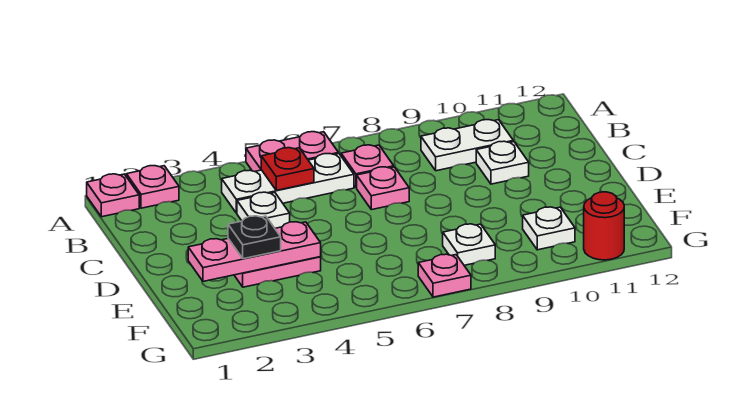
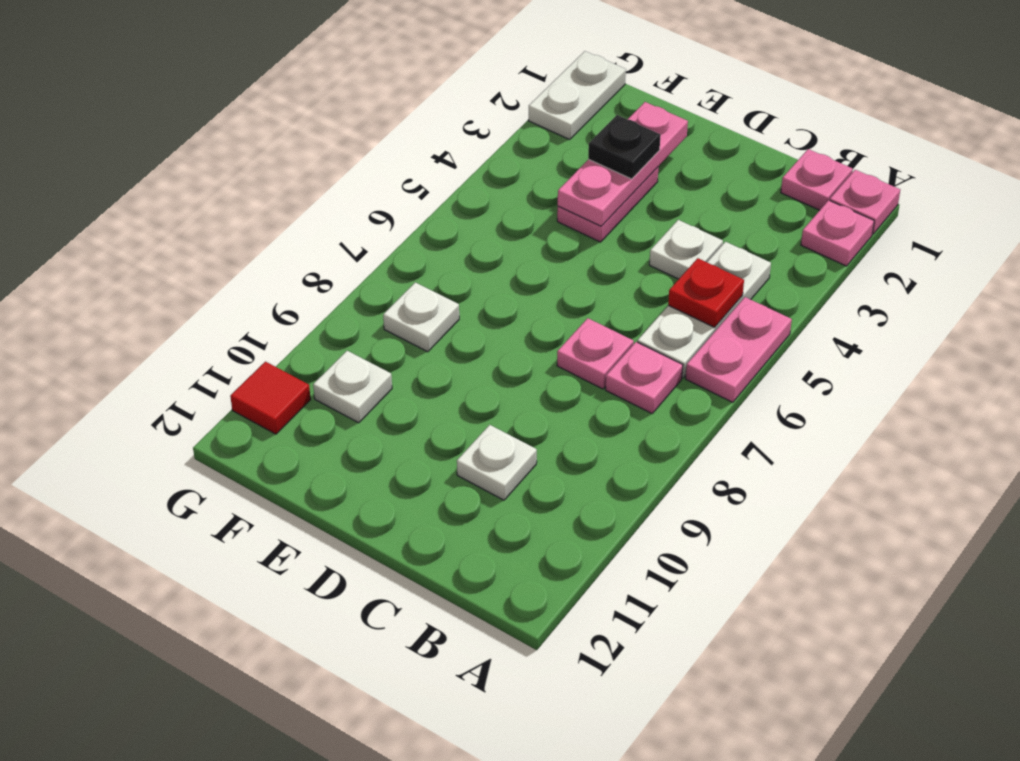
white 1x2 plate [421,120,513,171] -> white 1x2 plate moved to [529,51,626,140]
pink 1x1 plate [418,254,471,297] -> pink 1x1 plate moved to [781,149,853,210]
red 1x1 round brick [584,192,624,260] -> red 1x1 tile [230,362,311,434]

